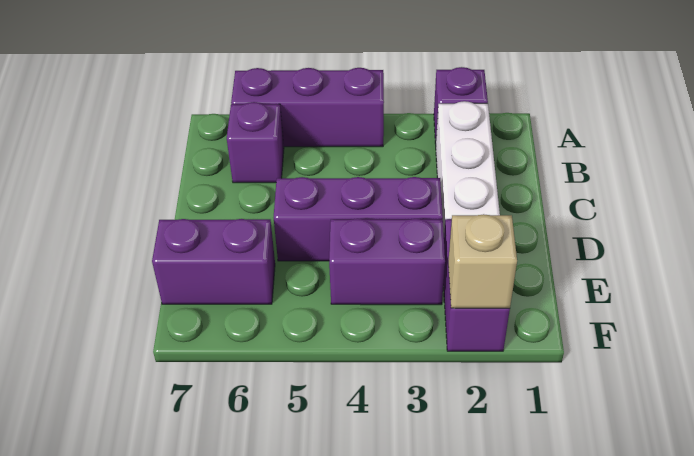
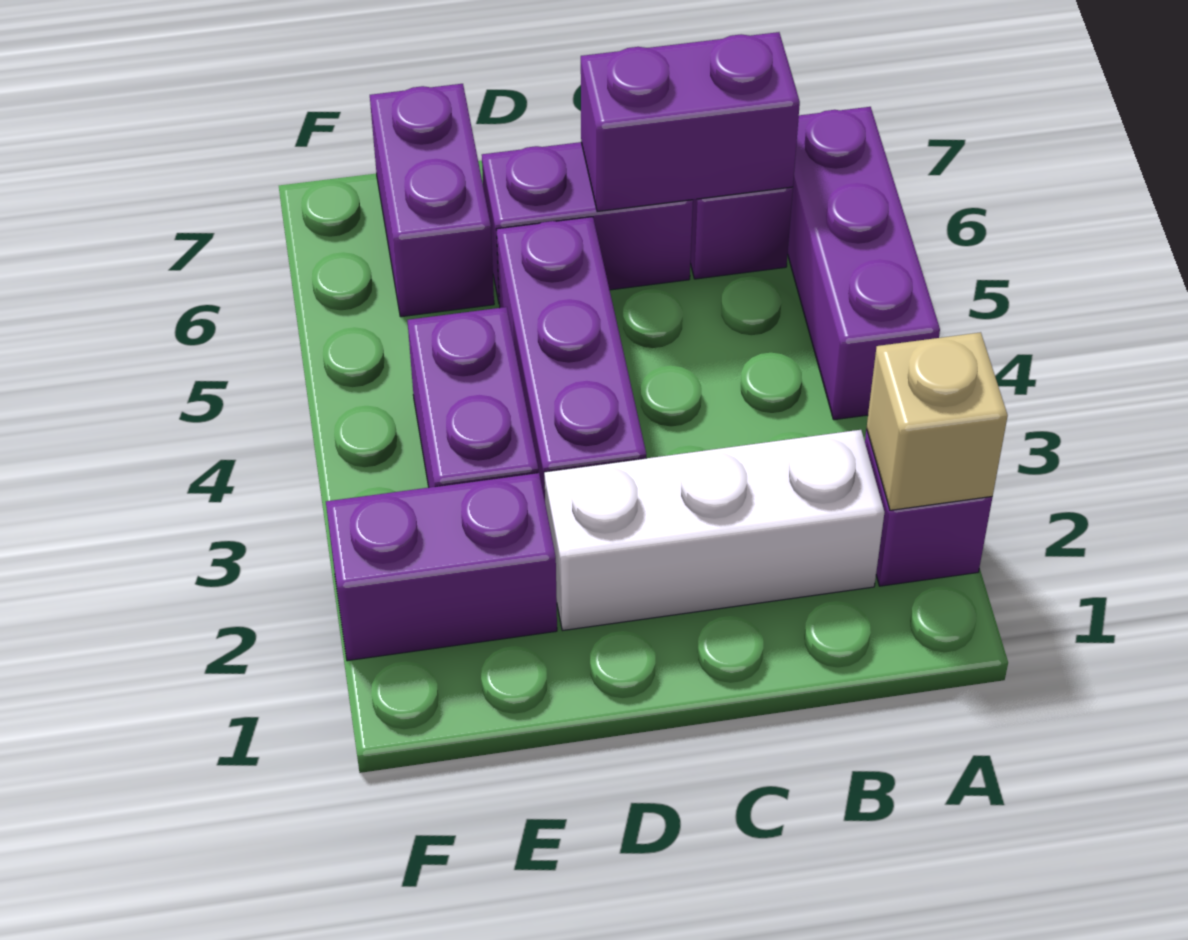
none -> purple 1x2 brick [581,32,800,212]
none -> purple 1x2 brick [482,142,693,302]
tan 1x1 brick [448,214,517,308] -> tan 1x1 brick moved to [867,332,1008,510]

